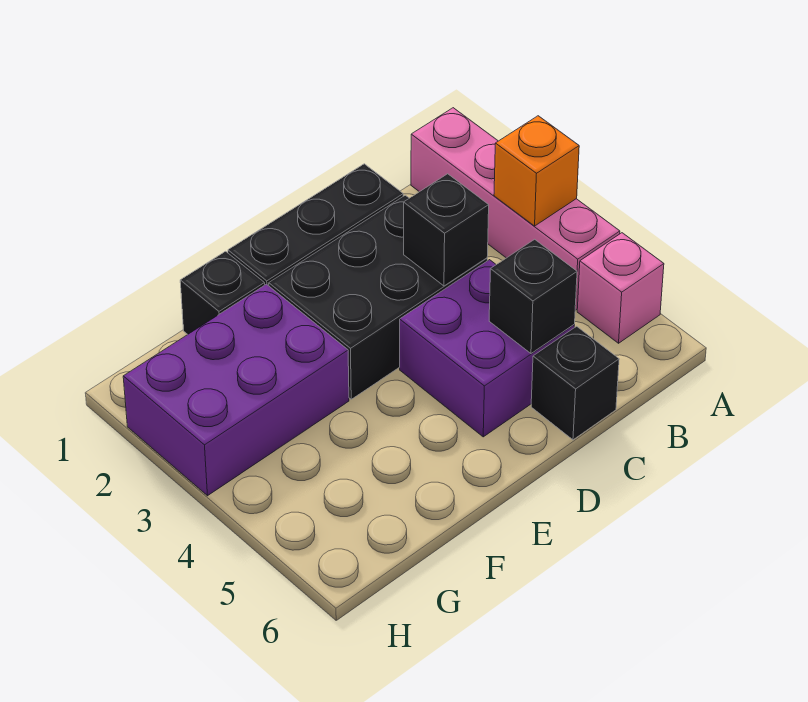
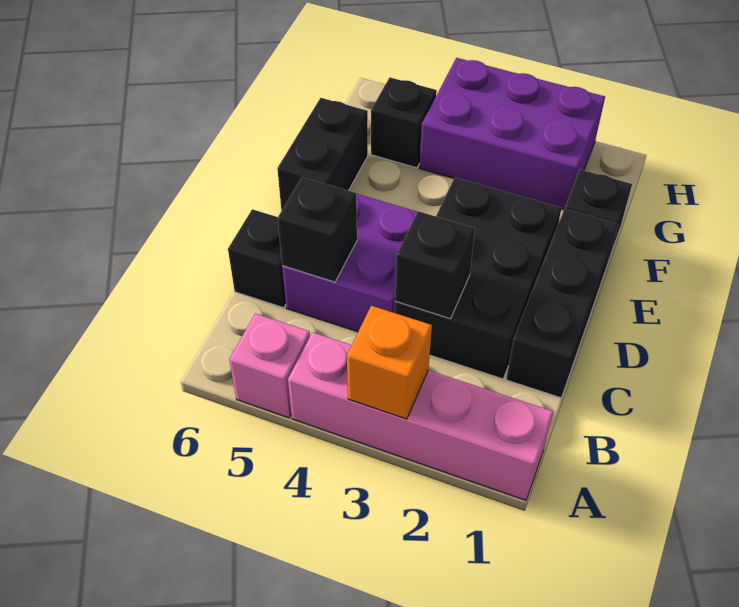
none -> black 1x2 brick [277,98,368,211]
purple 2x3 brick [123,284,349,496] -> purple 2x3 brick turned to [419,58,605,210]
none -> black 1x1 brick [371,78,437,168]

